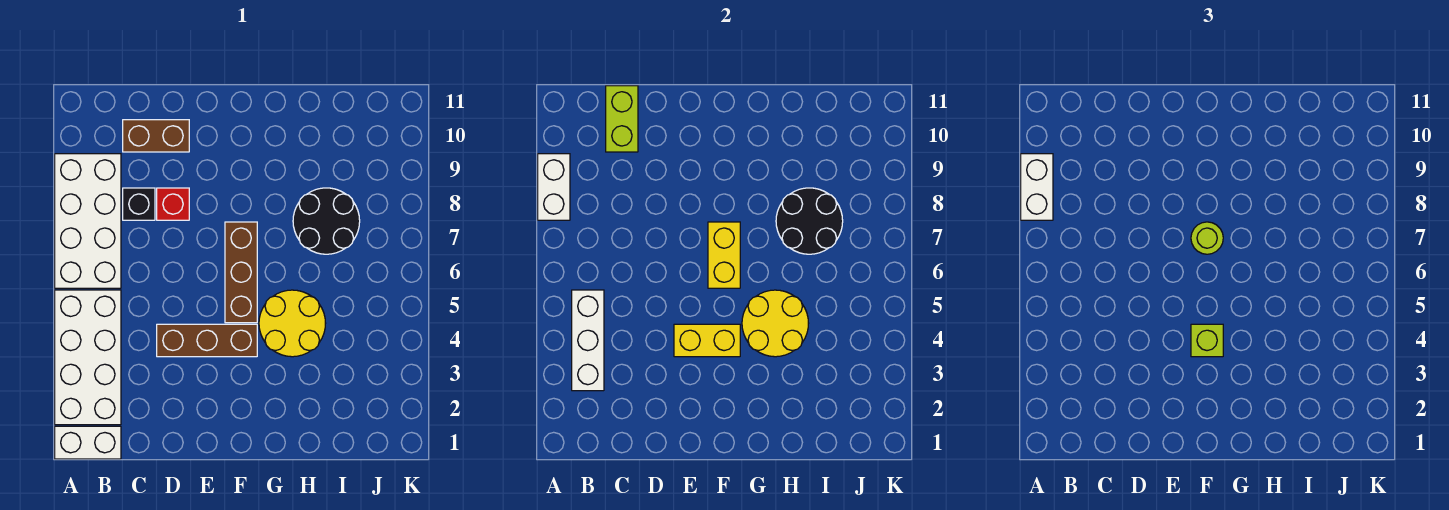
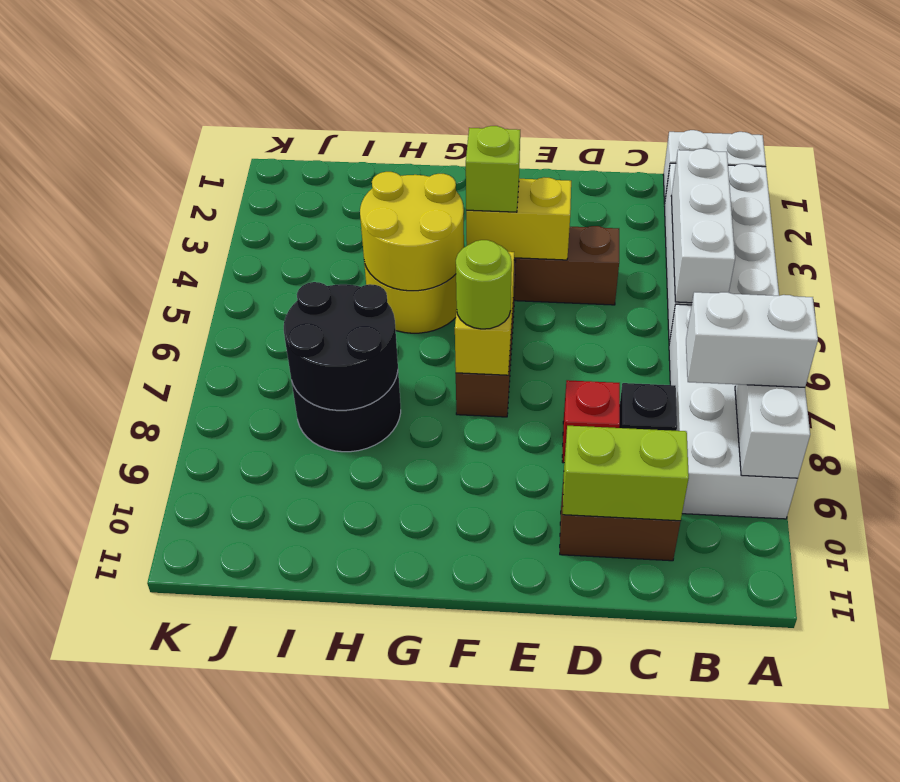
white 1x2 brick [1021,154,1053,220] -> white 1x2 brick turned to [686,292,818,387]
lime 1x2 brick [606,86,638,152] -> lime 1x2 brick turned to [563,426,689,521]

